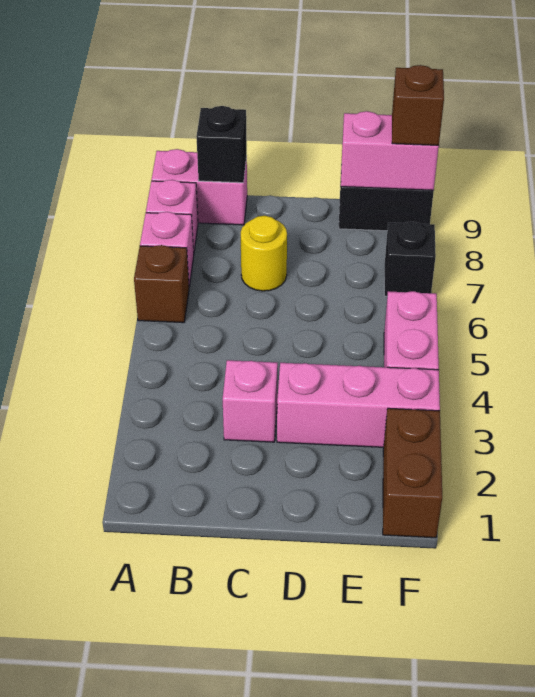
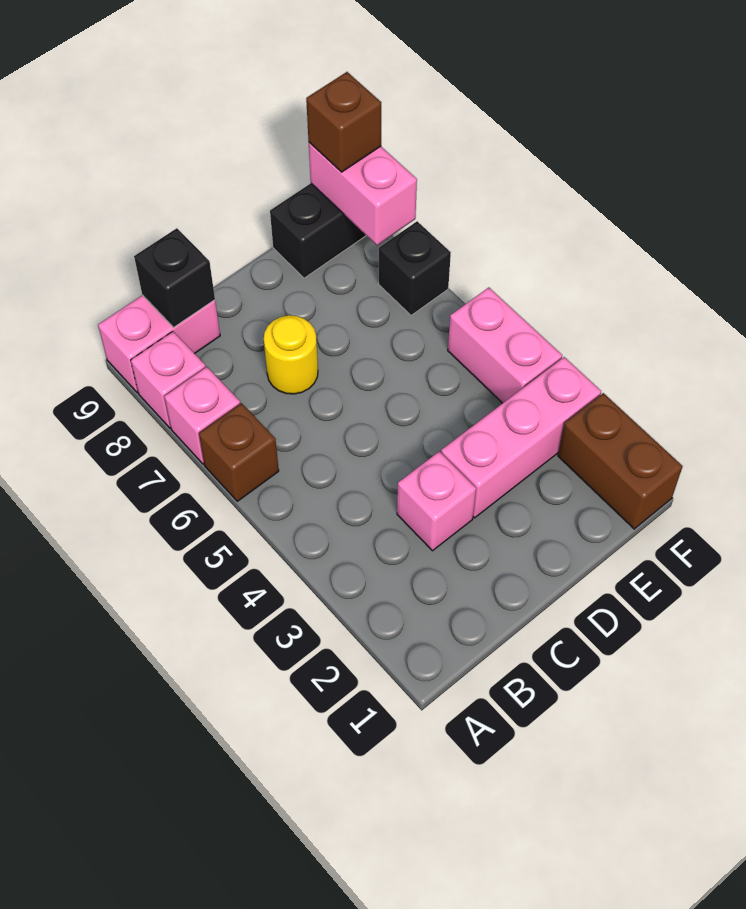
pink 1x2 brick [341,111,439,190] -> pink 1x2 brick turned to [309,143,417,245]

